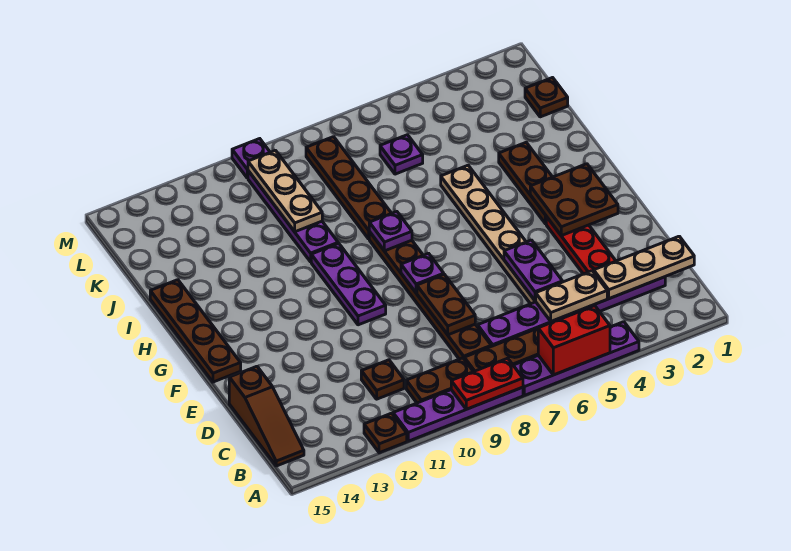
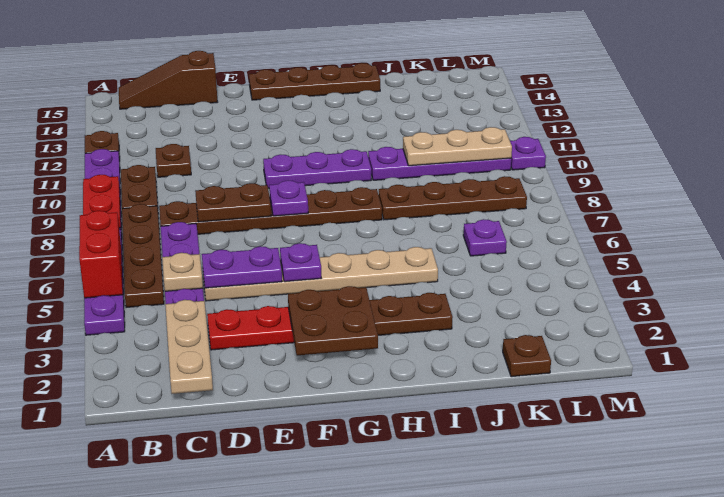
tan 1x2 plate [535,271,607,321] -> tan 1x1 plate [162,253,203,291]
purple 1x1 plate [369,212,412,251] -> purple 1x1 plate moved to [280,243,321,282]

